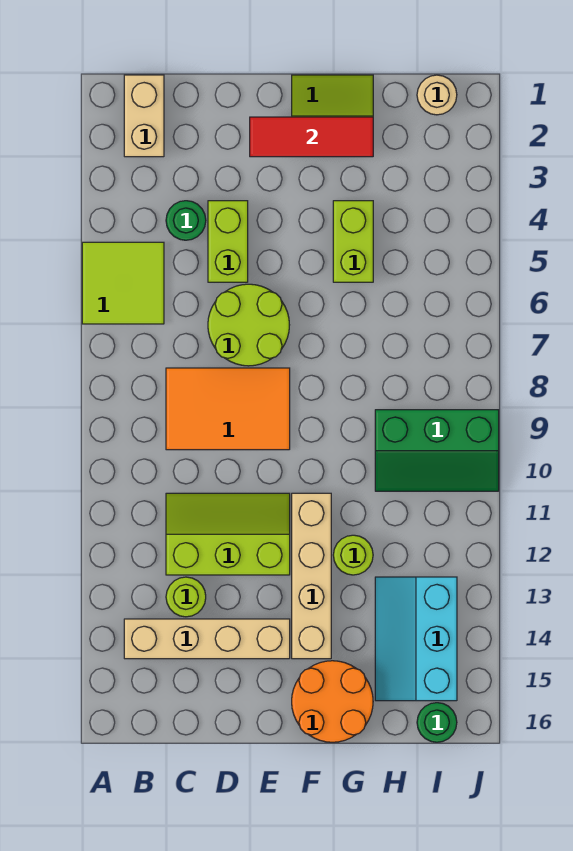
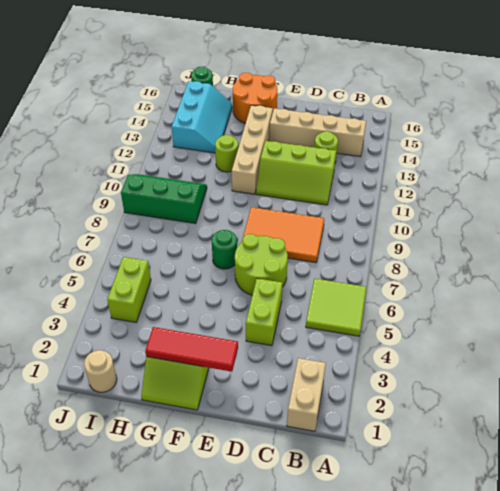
green 1x1 round brick [166,201,206,240] -> green 1x1 round brick moved to [212,230,237,269]
lime 1x2 brick [333,201,373,282] -> lime 1x2 brick moved to [107,257,151,322]

